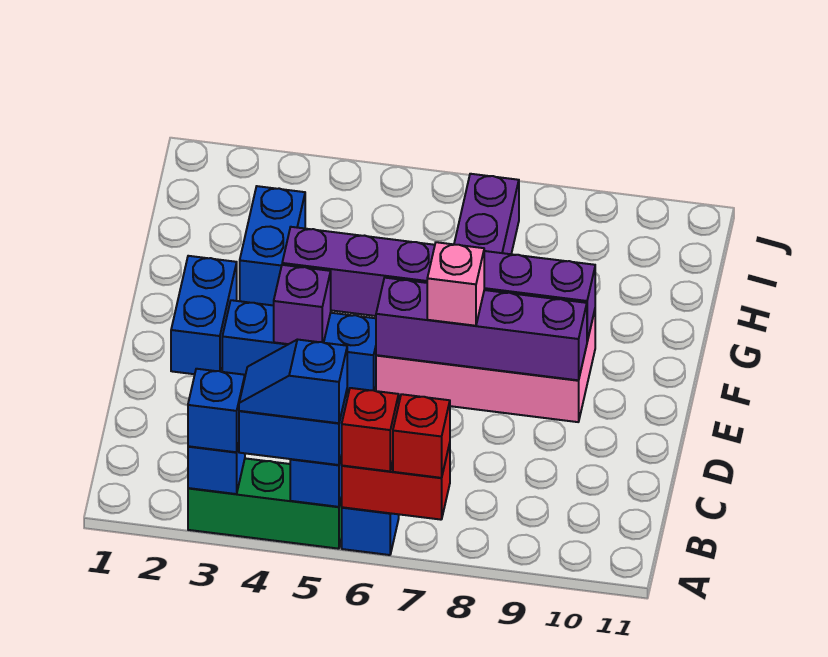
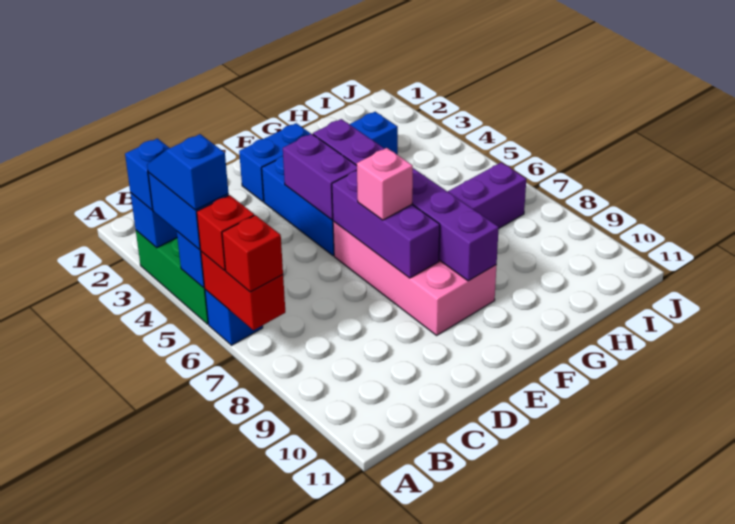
purple 1x1 brick [274,265,331,344] -> purple 1x2 brick [283,134,357,220]
purple 1x4 brick [376,278,587,380] -> purple 1x3 brick [332,171,440,278]

